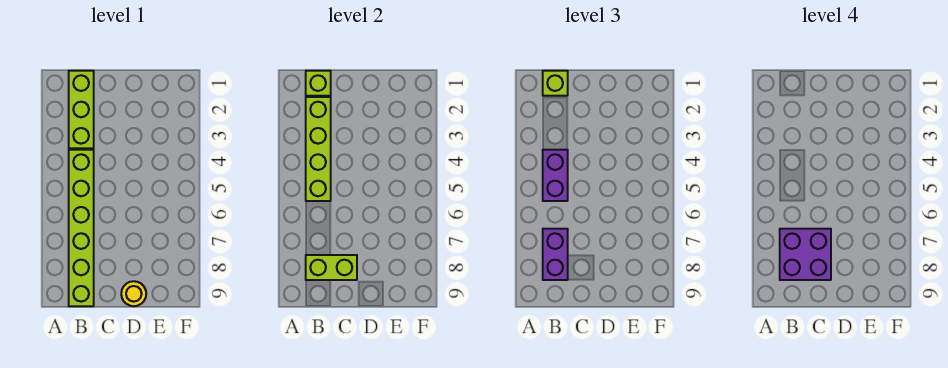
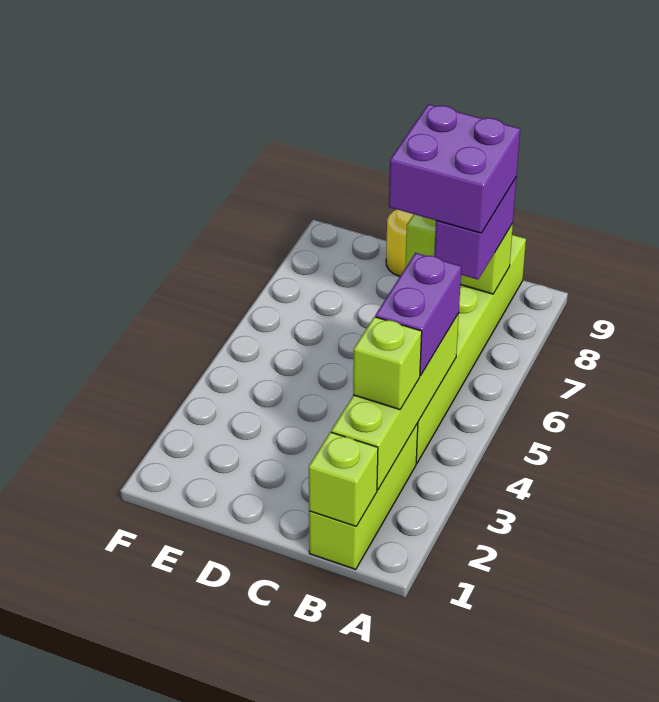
lime 1x1 brick [543,71,568,96] -> lime 1x1 brick moved to [353,317,422,410]

